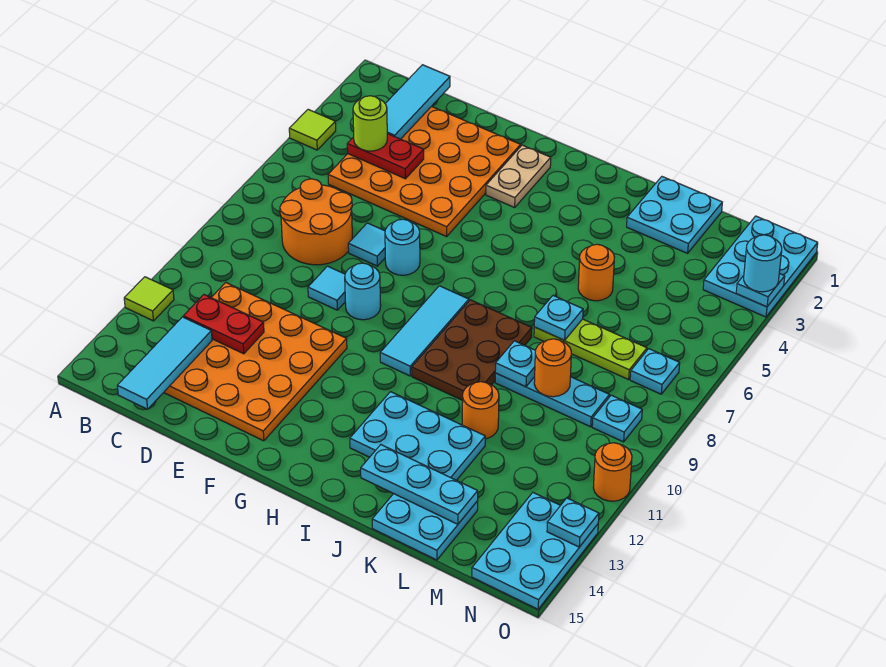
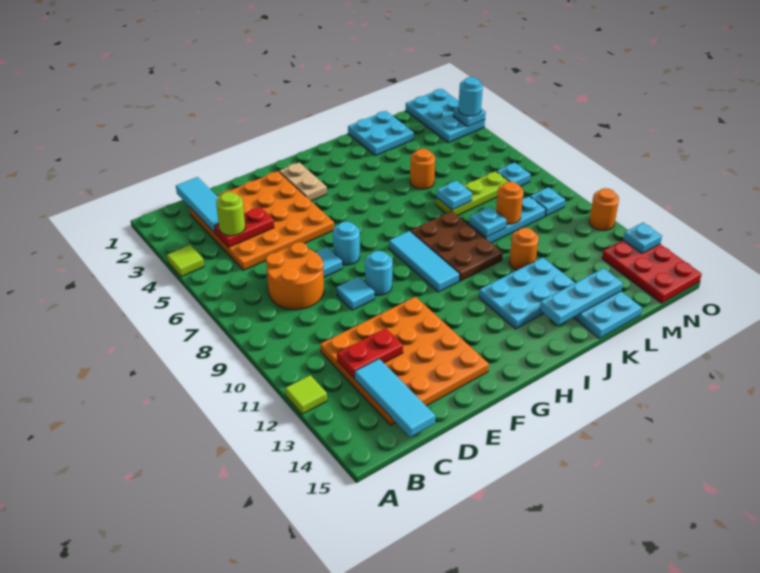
cyan 2x3 plate [472,493,598,609] -> red 2x3 plate [602,240,702,303]

